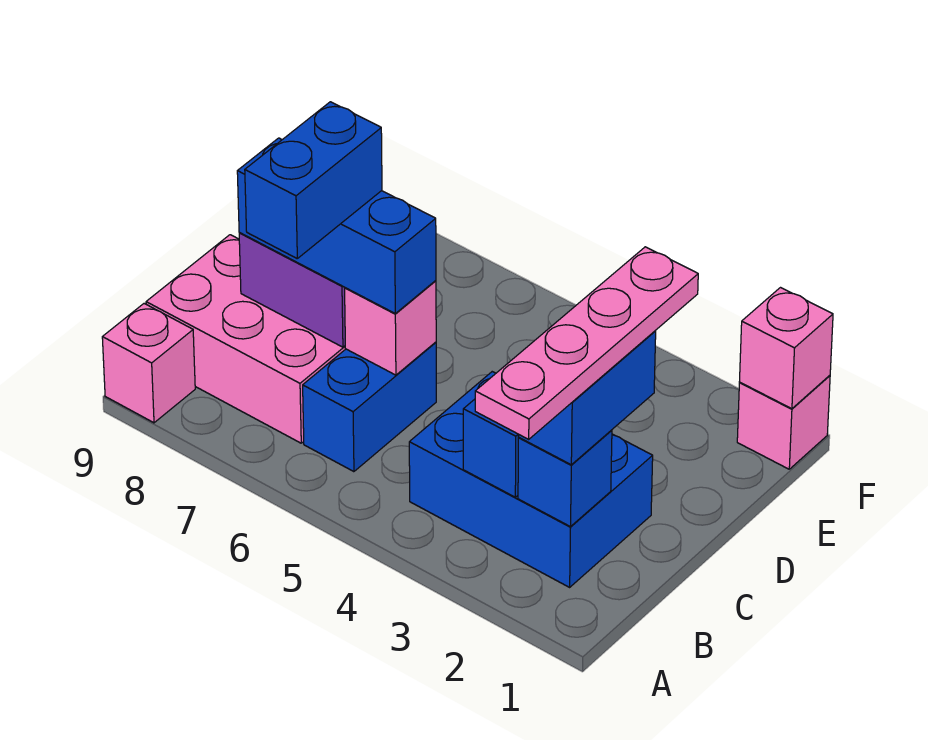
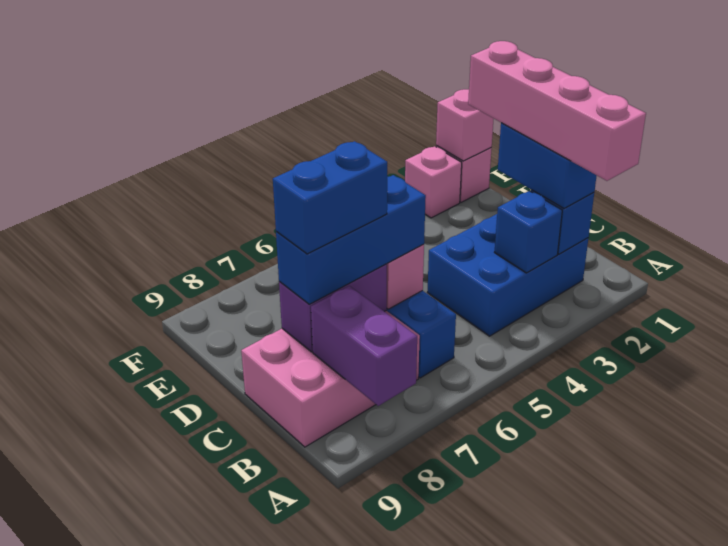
pink 1x4 plate [475,247,698,439] -> pink 1x4 brick [468,41,646,181]
none -> purple 1x2 brick [311,286,417,406]
pink 1x1 brick [102,304,195,423] -> pink 1x1 brick moved to [405,146,462,218]
blue 1x2 brick [245,102,382,258] -> blue 1x2 brick turned to [273,141,387,254]

